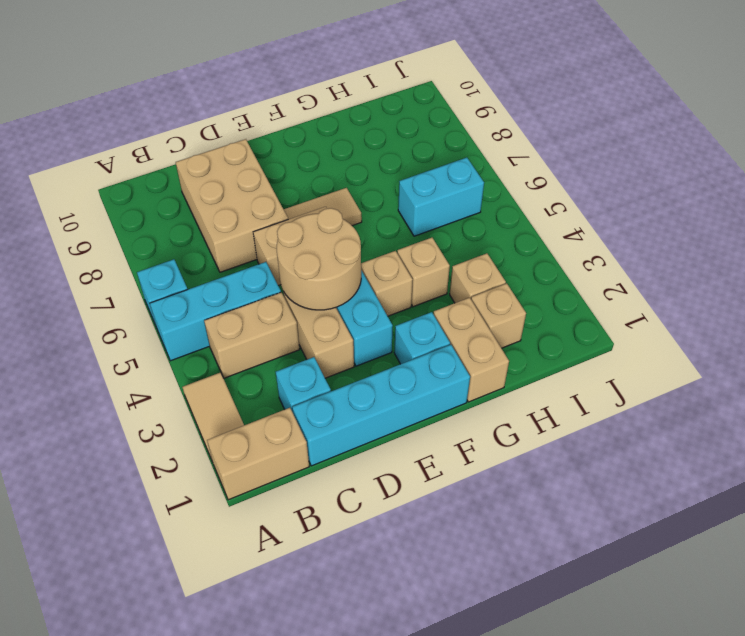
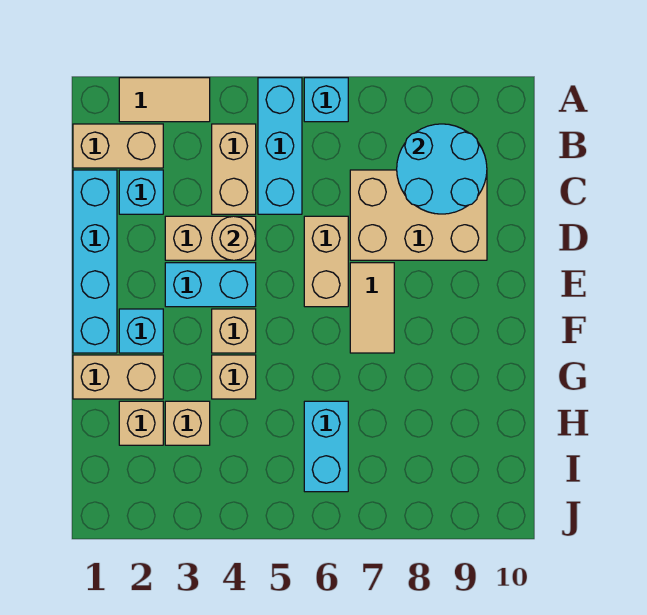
tan 1x2 brick [207,408,309,500] -> tan 1x2 brick turned to [73,124,163,168]
none -> cyan 2x2 round brick [397,124,487,214]
tan 2x2 round brick [277,208,361,310] -> tan 1x1 round brick [212,216,256,260]

